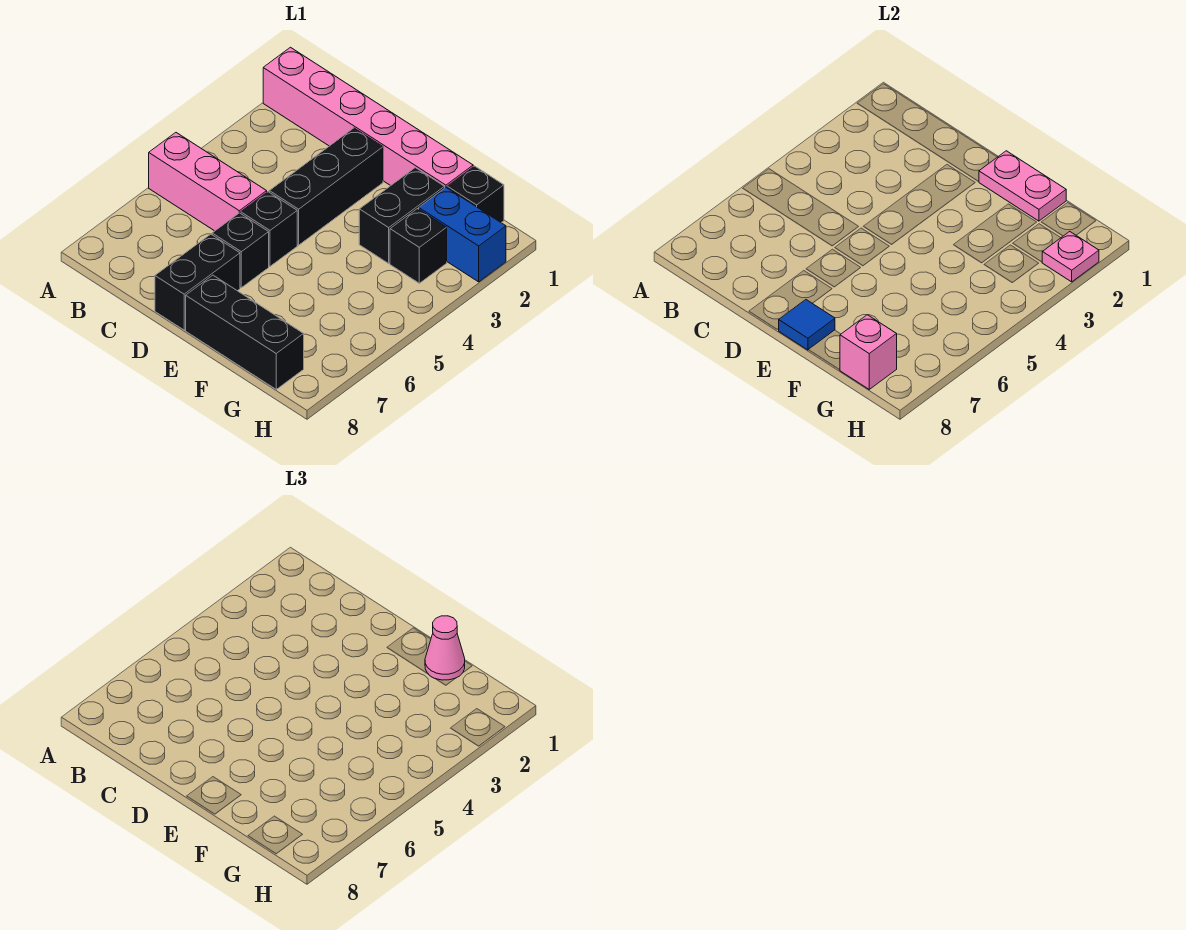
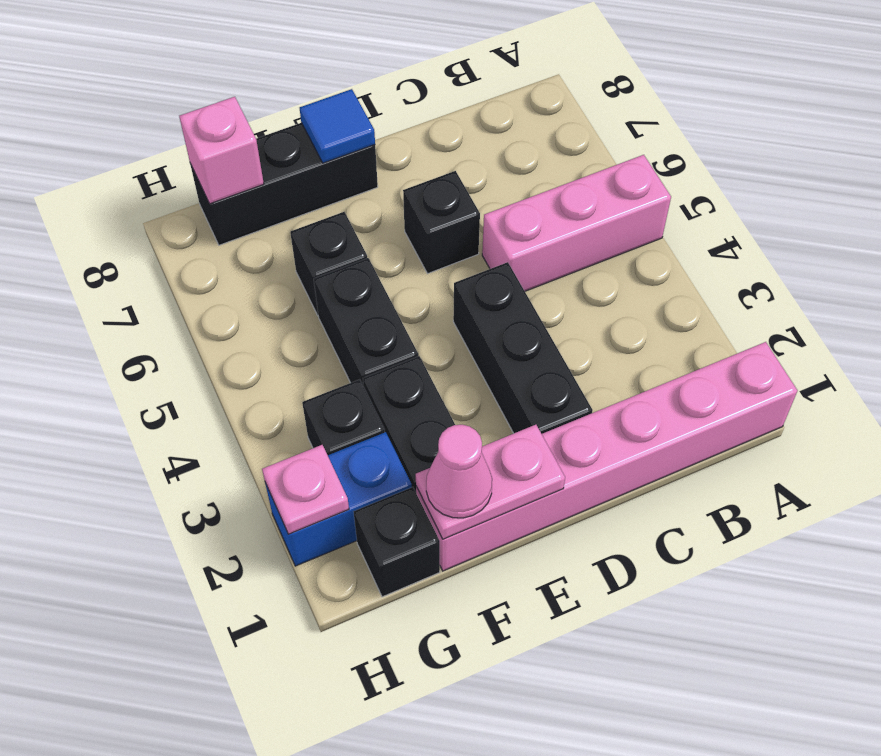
black 1x1 brick [241,192,297,266] -> black 1x1 brick moved to [290,212,367,315]
black 1x2 brick [155,234,240,330] -> black 1x2 brick moved to [314,258,418,385]

